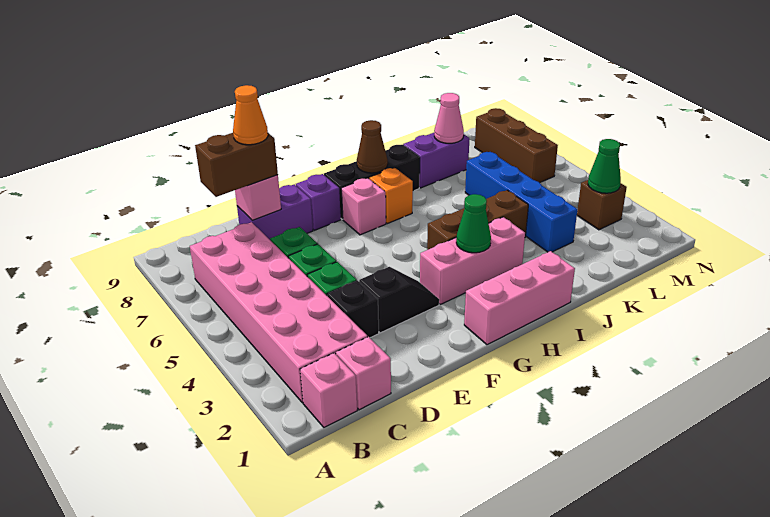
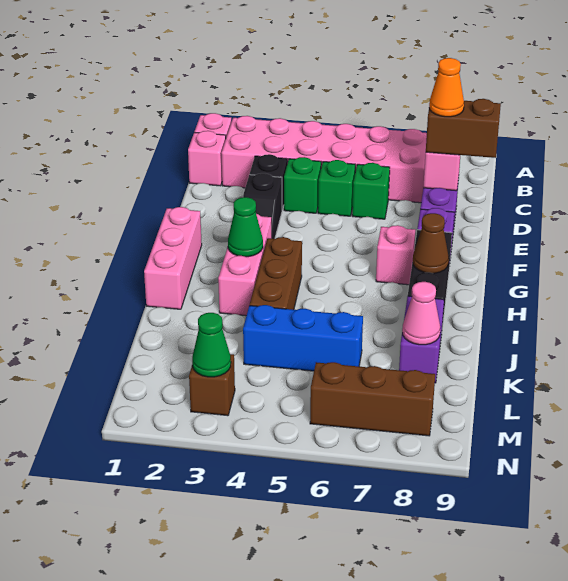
brown 1x2 brick [195,133,278,197] -> brown 1x2 brick turned to [426,99,501,158]
orange 1x1 brick [369,168,413,224] -> none
blue 1x4 brick [465,152,578,252] -> blue 1x3 brick [243,305,363,371]

